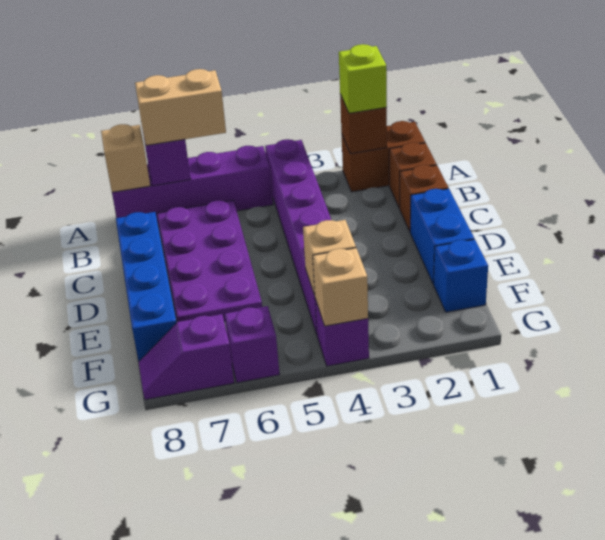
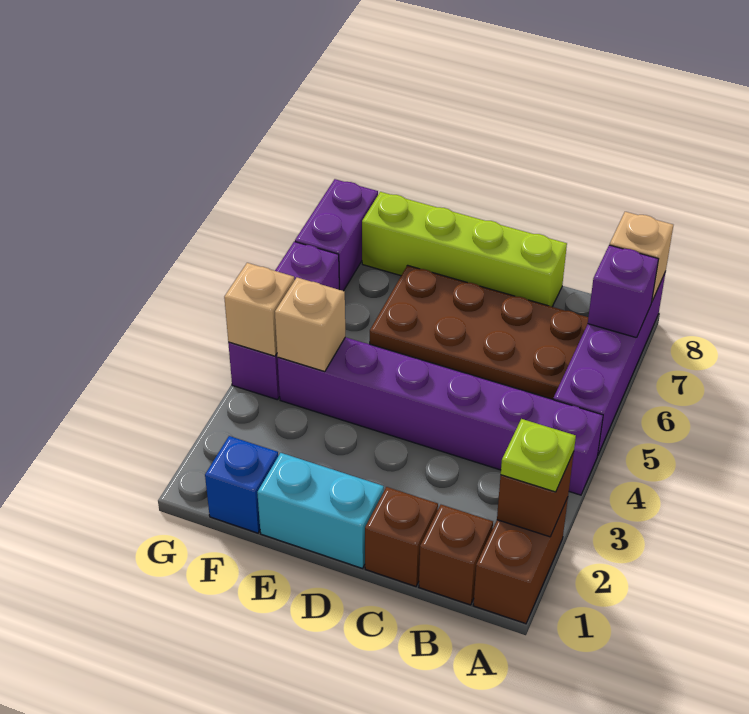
lime 1x1 brick [339,44,387,113] -> lime 1x1 plate [501,419,576,492]
tan 1x2 brick [135,69,226,145] -> none
purple 2x4 plate [157,200,262,322] -> brown 2x4 plate [370,265,588,399]
blue 1x4 brick [116,212,176,361] -> lime 1x4 brick [362,192,567,307]
blue 1x2 brick [410,189,474,284] -> cyan 1x2 brick [257,453,384,568]
purple 1x2 slope [139,314,234,400] -> purple 1x2 brick [295,179,378,291]

